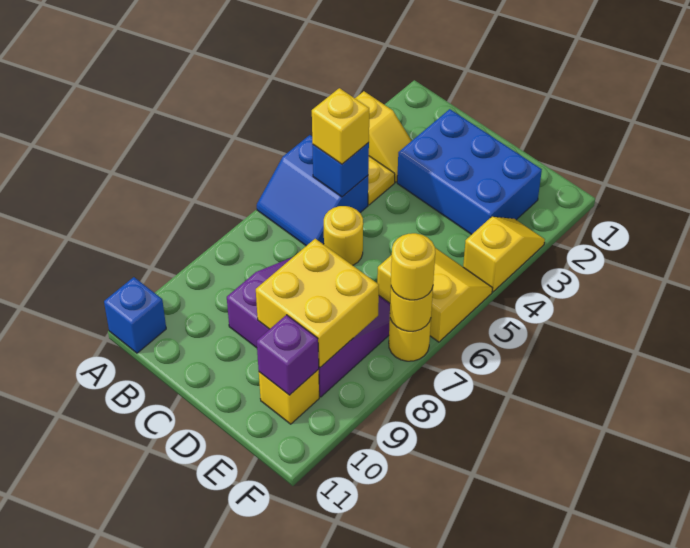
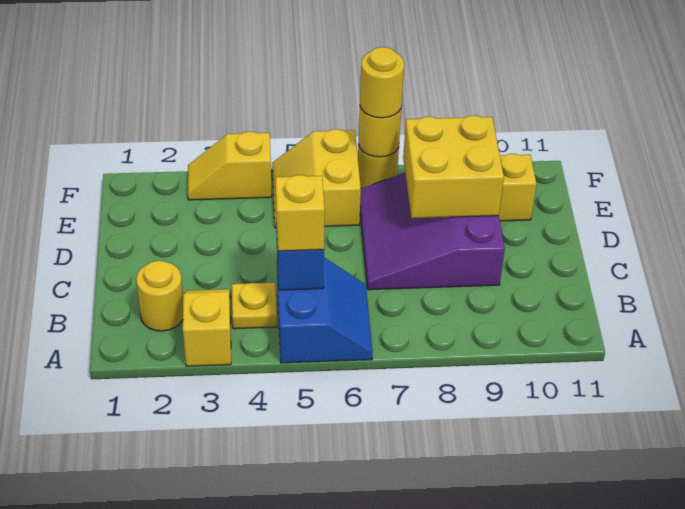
blue 1x1 brick [104,277,166,353] -> none
blue 2x3 brick [397,109,542,235] -> none
yellow 1x1 round brick [324,206,363,265] -> yellow 1x1 round brick moved to [136,261,183,331]
purple 1x1 brick [257,315,319,395] -> none

